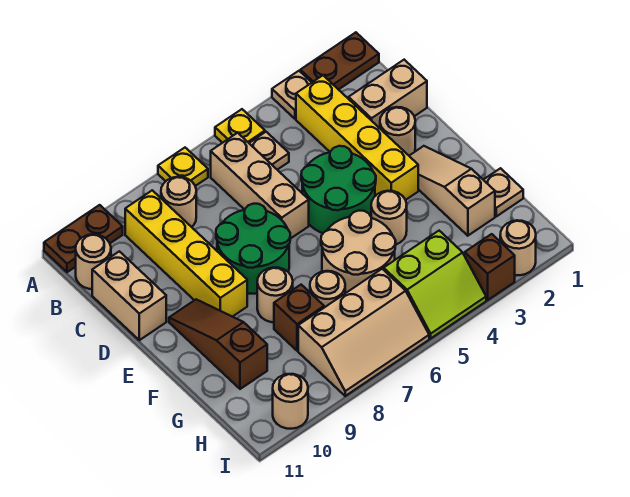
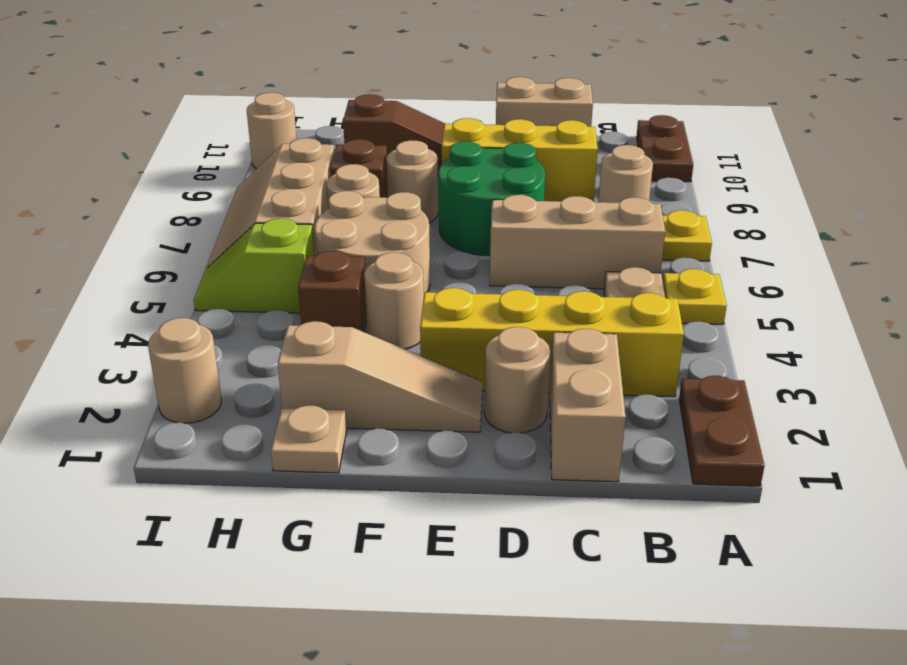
tan 1x1 plate [272,71,312,119] -> none
yellow 1x4 brick [125,190,247,317] -> yellow 1x3 brick [442,118,598,202]
tan 1x1 round brick [76,234,111,289] -> none
green 2x2 round brick [301,146,376,233] -> none
lime 2x2 slope [384,231,486,338] -> lime 1x2 slope [194,218,315,313]
brown 1x1 brick [465,234,515,300] -> brown 1x1 brick moved to [298,251,367,332]

